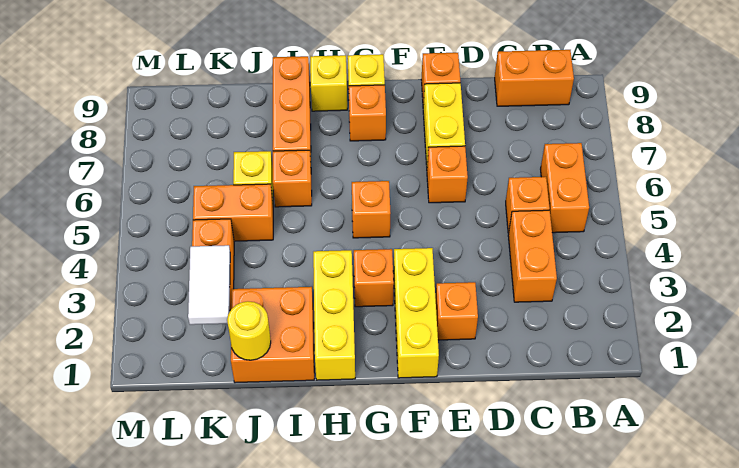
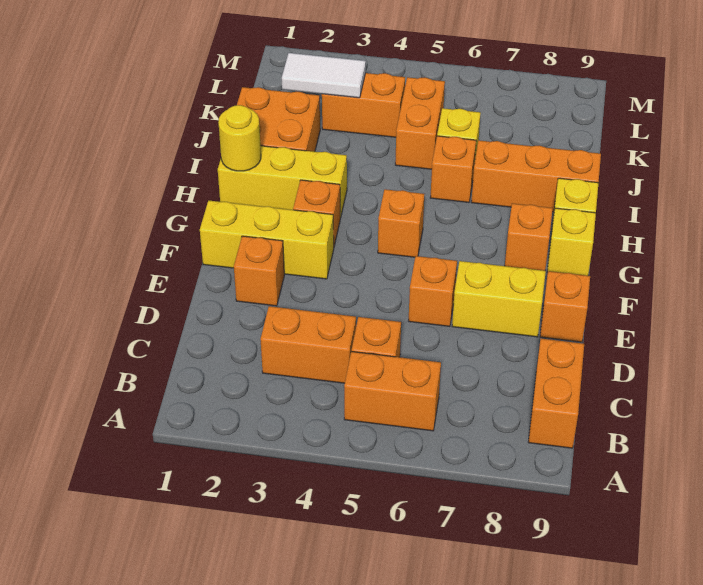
yellow 1x1 round brick [227,301,271,360] -> yellow 1x1 round brick moved to [218,105,261,171]

